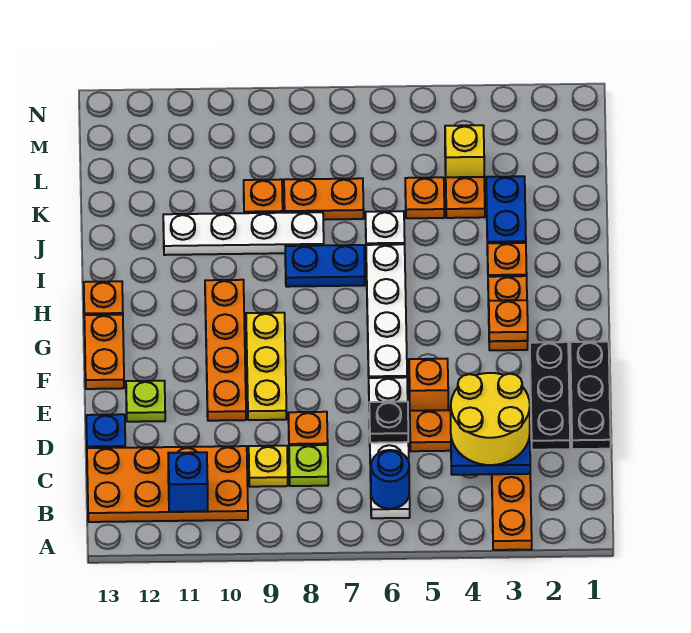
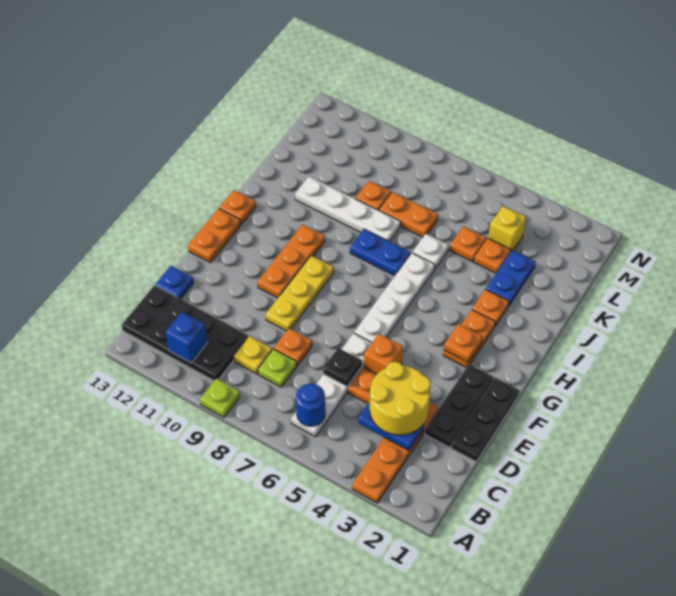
orange 2x4 plate [87,446,248,522] -> black 2x4 plate [122,285,248,381]
orange 1x4 plate [205,280,246,421] -> orange 1x3 plate [258,225,325,298]
lime 1x1 plate [126,381,165,422] -> lime 1x1 plate moved to [200,378,240,417]

